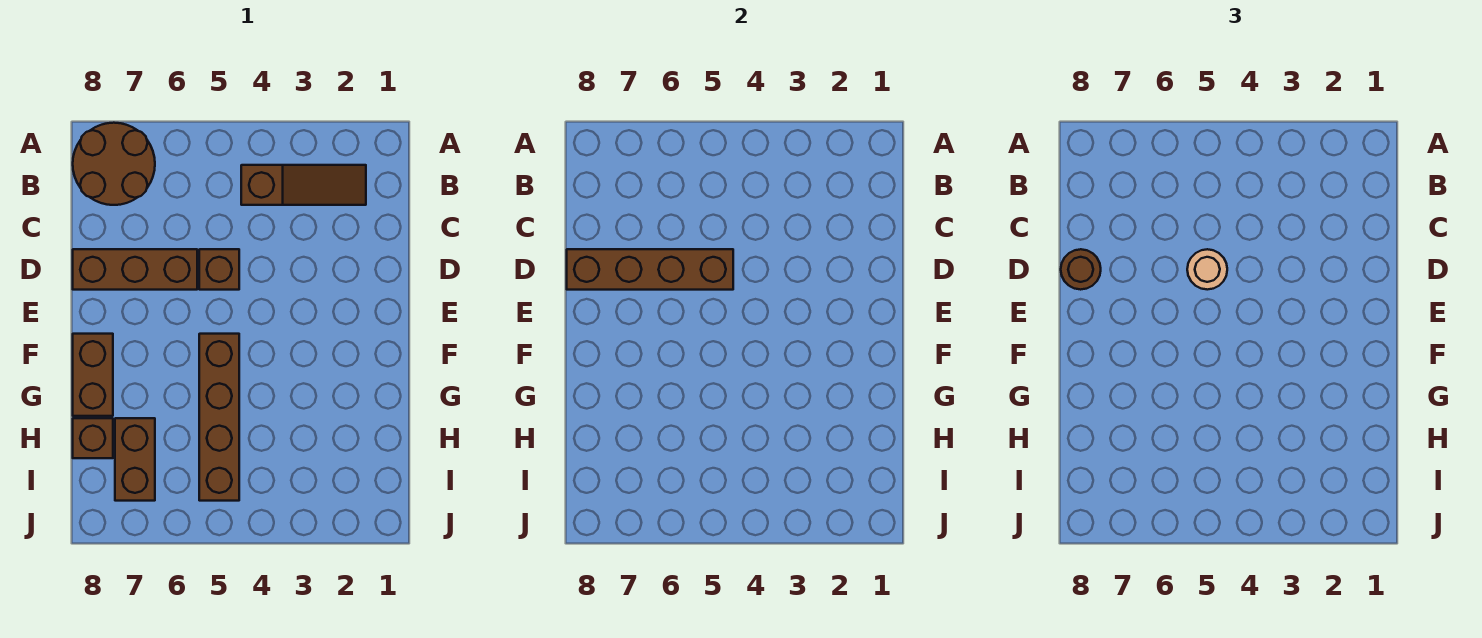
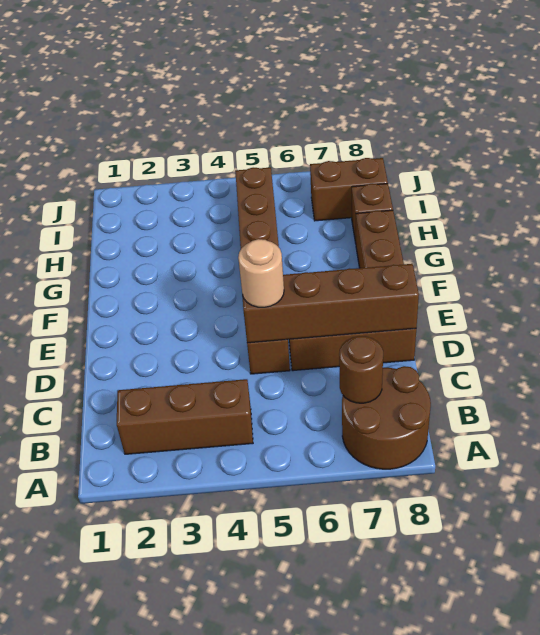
brown 1x3 slope [241,165,366,205] -> brown 1x3 brick [117,379,253,454]
brown 1x1 round brick [1061,249,1101,290] -> brown 1x1 round brick moved to [339,336,383,403]
brown 1x2 brick [115,418,155,501] -> brown 1x2 brick turned to [310,158,388,221]

